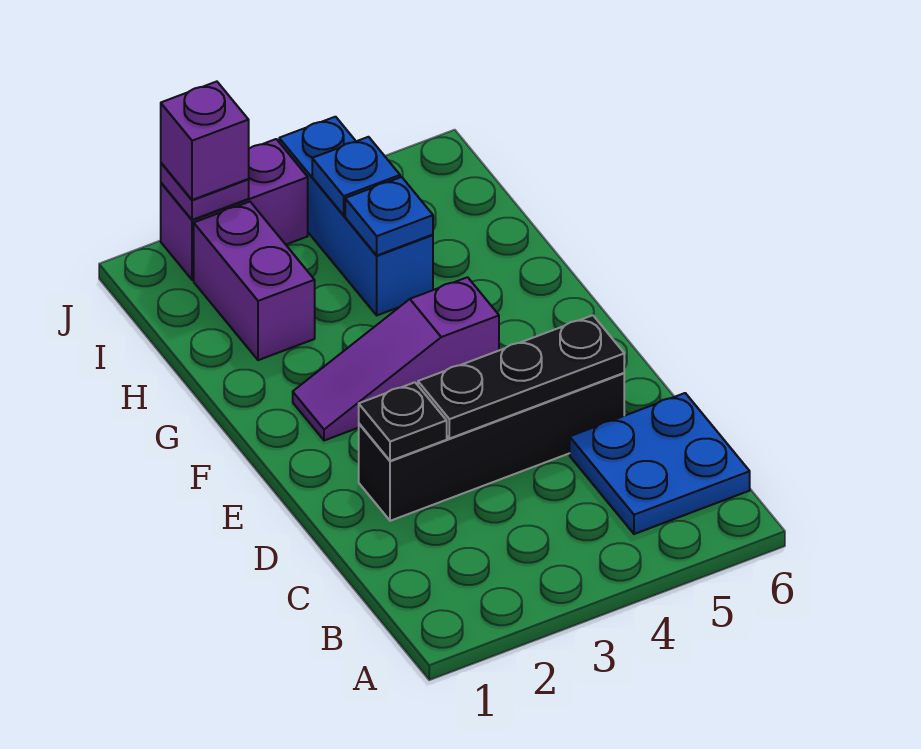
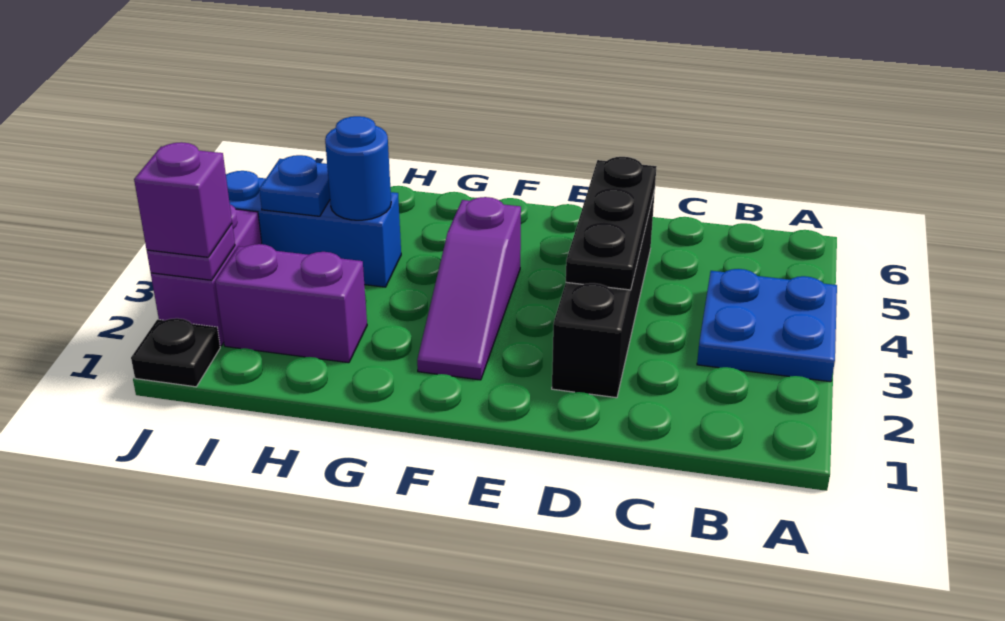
blue 2x2 plate [570,393,750,534] -> blue 2x2 plate moved to [697,269,837,382]
black 1x1 plate [359,382,447,461] -> black 1x1 plate moved to [131,318,220,387]
blue 1x1 plate [345,177,433,255] -> blue 1x1 round brick [325,116,391,220]

